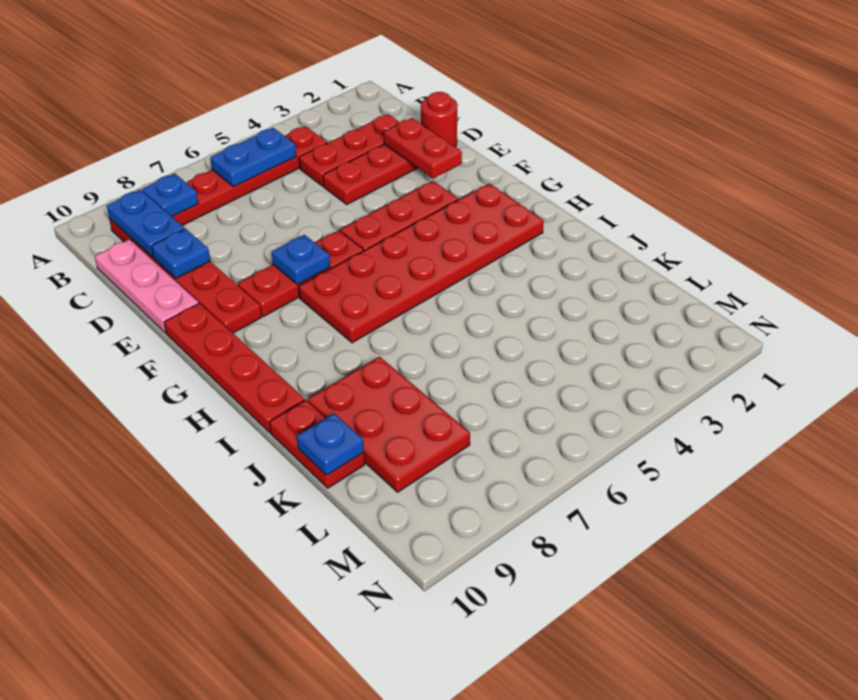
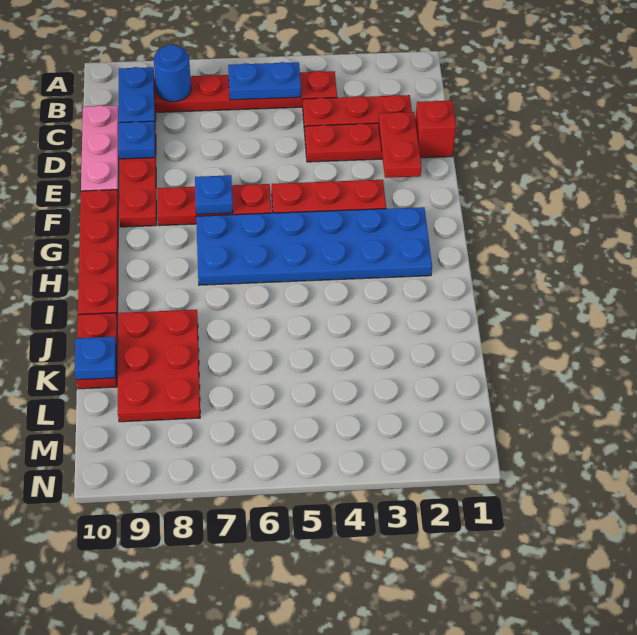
blue 1x1 plate [142,174,198,217] -> blue 1x1 round brick [154,45,191,102]
red 1x1 round brick [421,92,458,147] -> red 1x1 brick [415,101,456,158]
red 2x6 plate [299,183,544,343] -> blue 2x6 plate [196,207,432,285]

